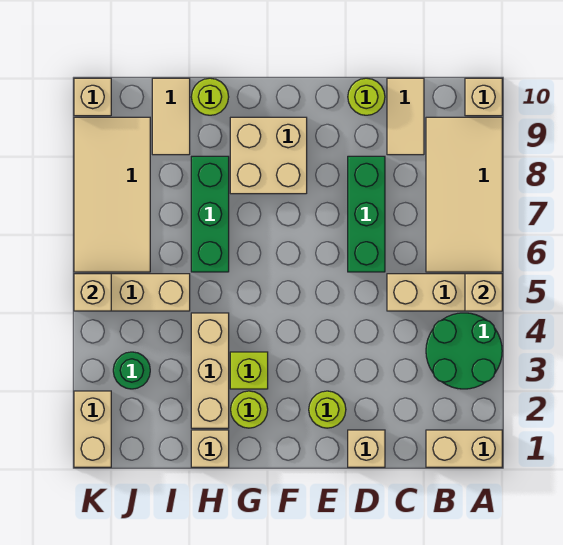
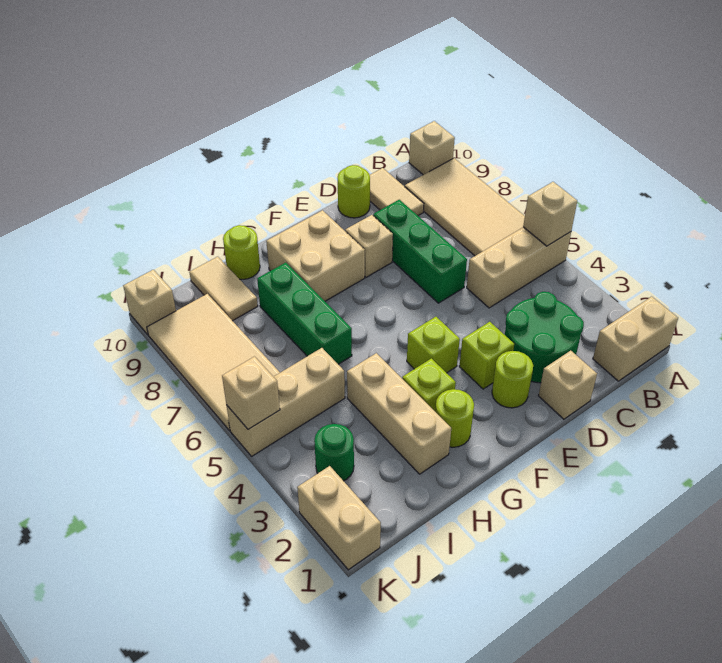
green 2x2 round brick [426,313,502,389] -> green 2x2 round brick moved to [505,292,584,383]
none -> lime 1x1 brick [459,322,514,389]
none -> lime 1x1 brick [407,317,460,373]
tan 1x1 brick [191,430,229,467] -> tan 1x1 brick moved to [345,215,393,277]

